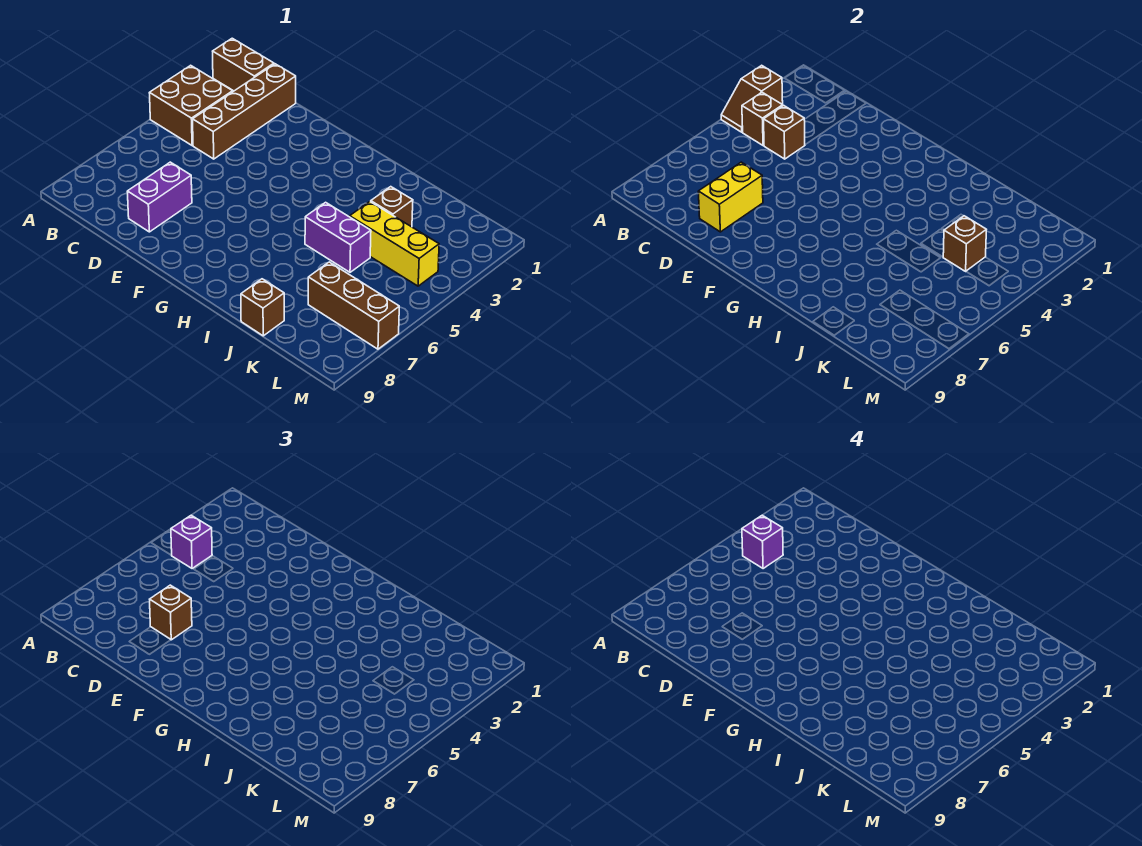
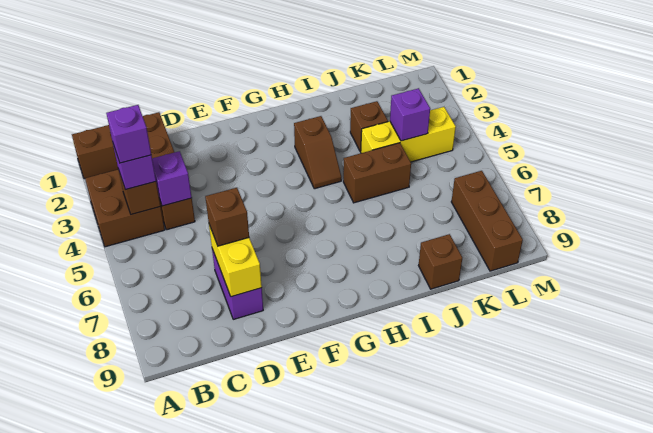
brown 1x2 slope [721,65,783,132] -> brown 1x2 slope moved to [294,116,341,189]
brown 1x1 brick [764,106,805,159] -> purple 1x1 brick [152,151,192,206]
purple 1x2 brick [305,202,371,272] -> brown 1x2 brick [343,143,411,203]
brown 1x1 brick [943,216,986,271] -> purple 1x1 brick [390,88,430,141]
brown 1x3 brick [308,262,399,349] -> brown 1x3 brick turned to [451,171,523,271]

